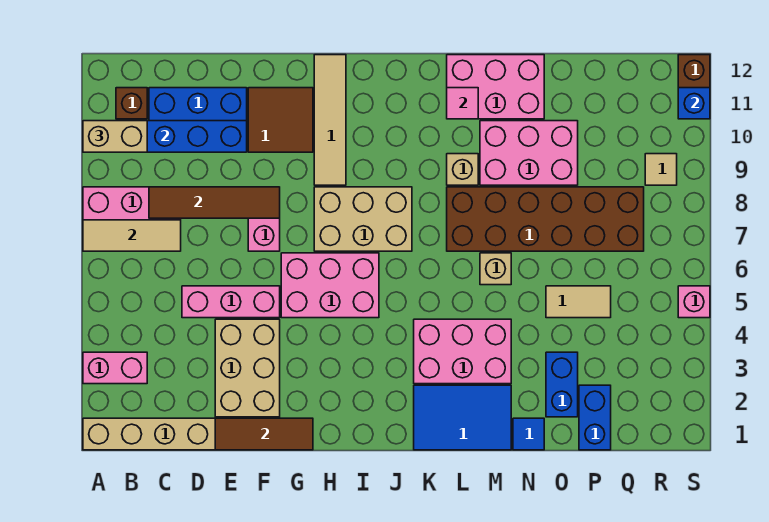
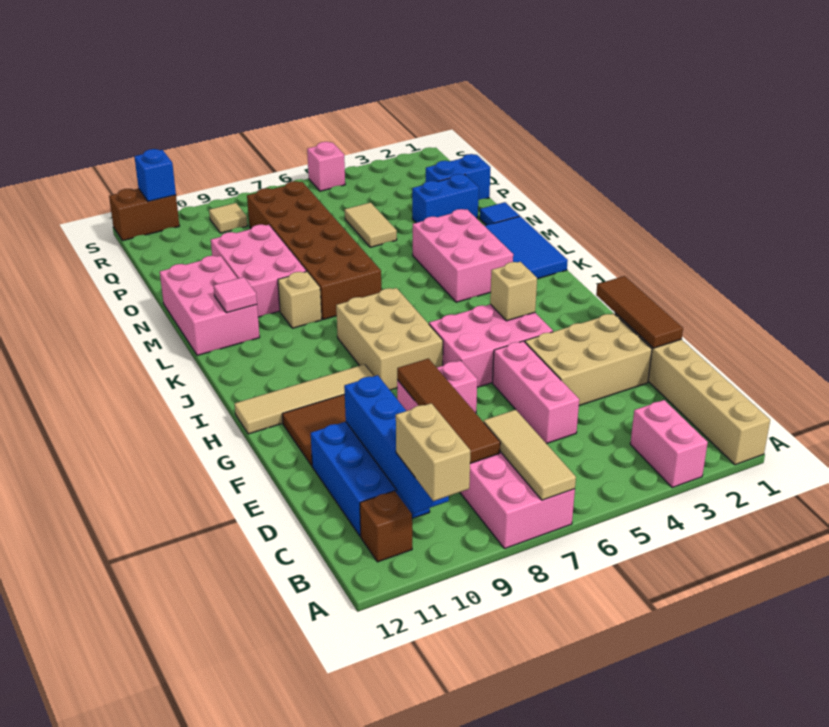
pink 2x3 brick [281,253,379,318] -> pink 2x3 brick turned to [429,304,553,387]
tan 1x1 brick [480,253,511,285] -> tan 1x1 brick moved to [490,262,537,321]

